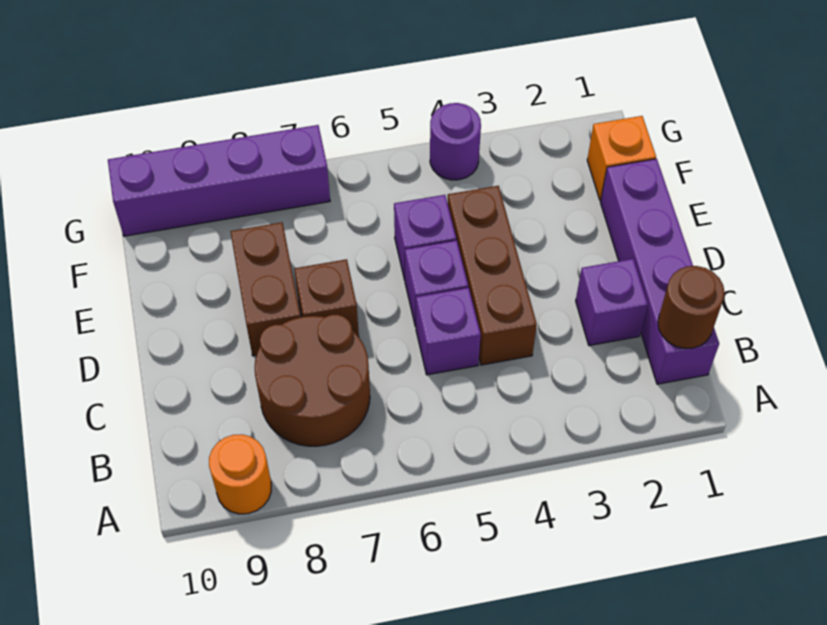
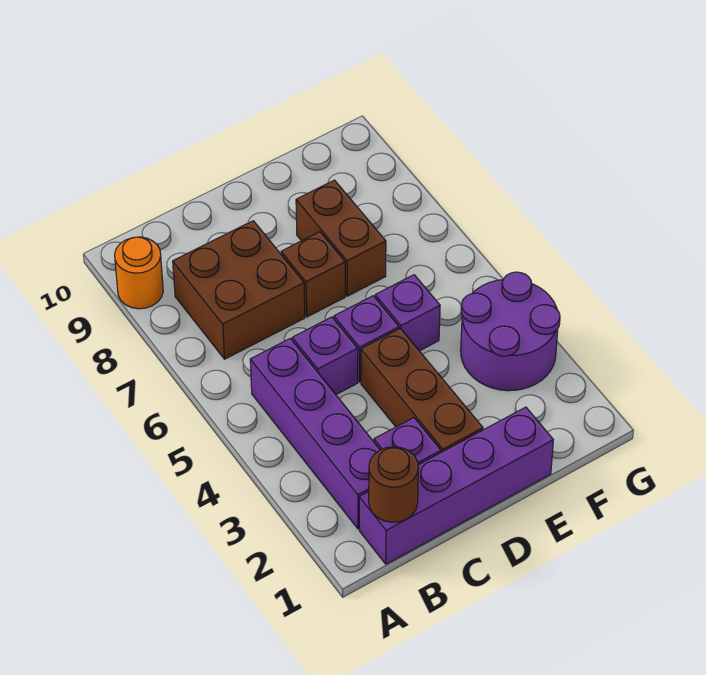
brown 2x2 round brick [255,314,370,446] -> brown 2x2 brick [173,221,305,359]
brown 1x3 brick [448,186,537,365] -> brown 1x3 brick turned to [361,328,483,452]
brown 1x2 brick [230,222,301,356] -> brown 1x2 brick turned to [296,180,386,296]
orange 1x1 brick [587,116,656,201] -> none
purple 1x1 round brick [430,103,481,180] -> purple 2x2 round brick [461,272,560,391]
purple 1x4 brick [108,125,330,236] -> purple 1x4 brick moved to [250,339,380,529]

